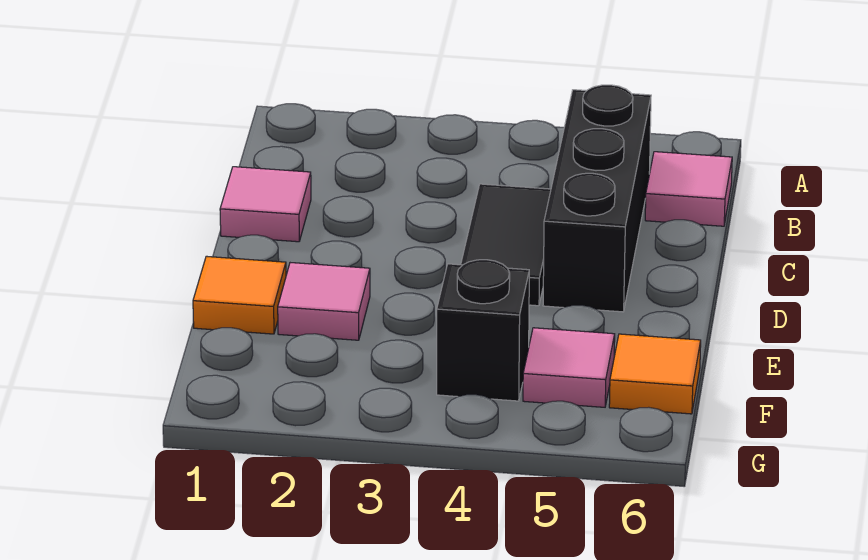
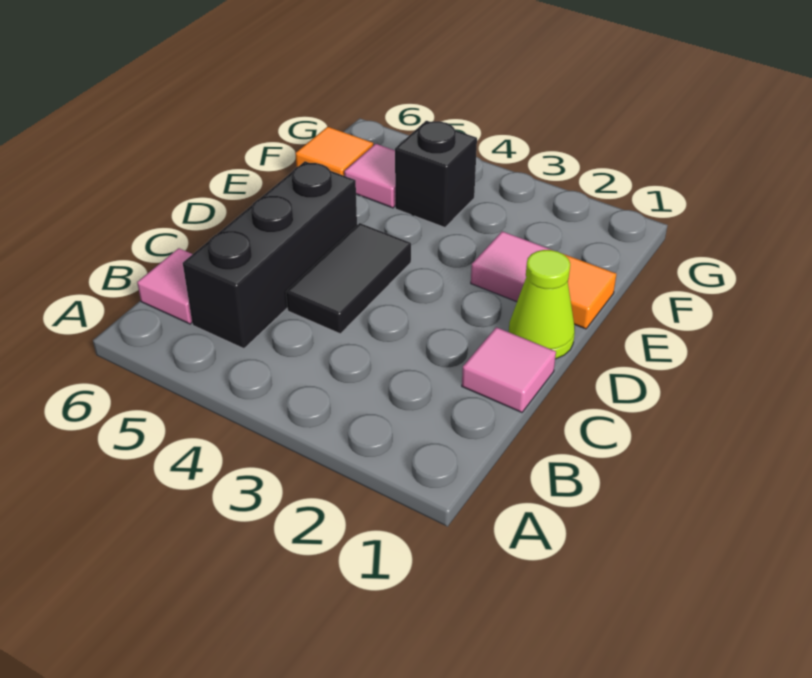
none -> lime 1x1 cone [509,250,575,359]

